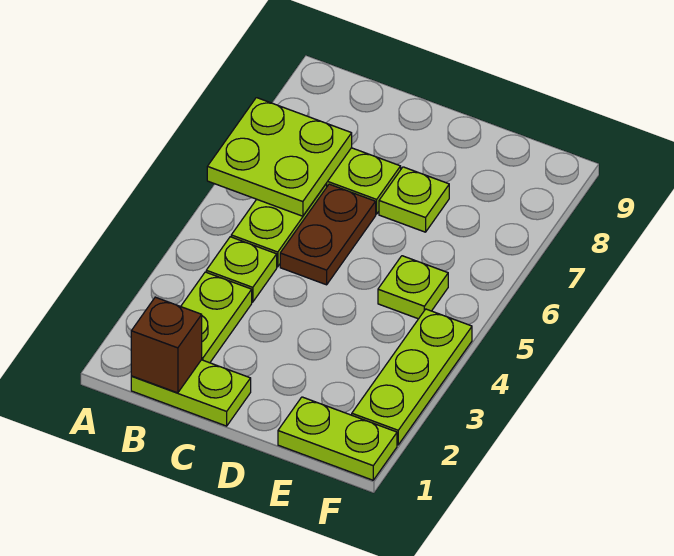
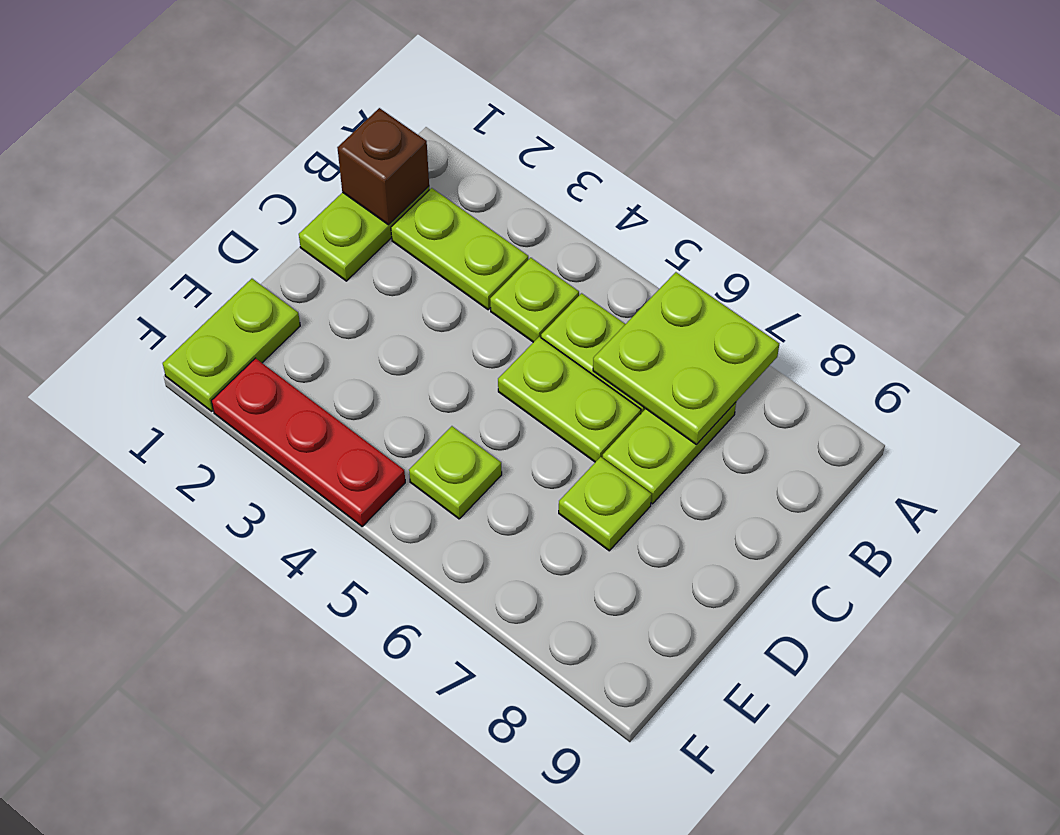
brown 1x2 plate [280,184,376,285] -> lime 1x2 plate [498,337,641,462]
lime 1x3 plate [352,309,472,445] -> red 1x3 plate [211,358,405,527]

